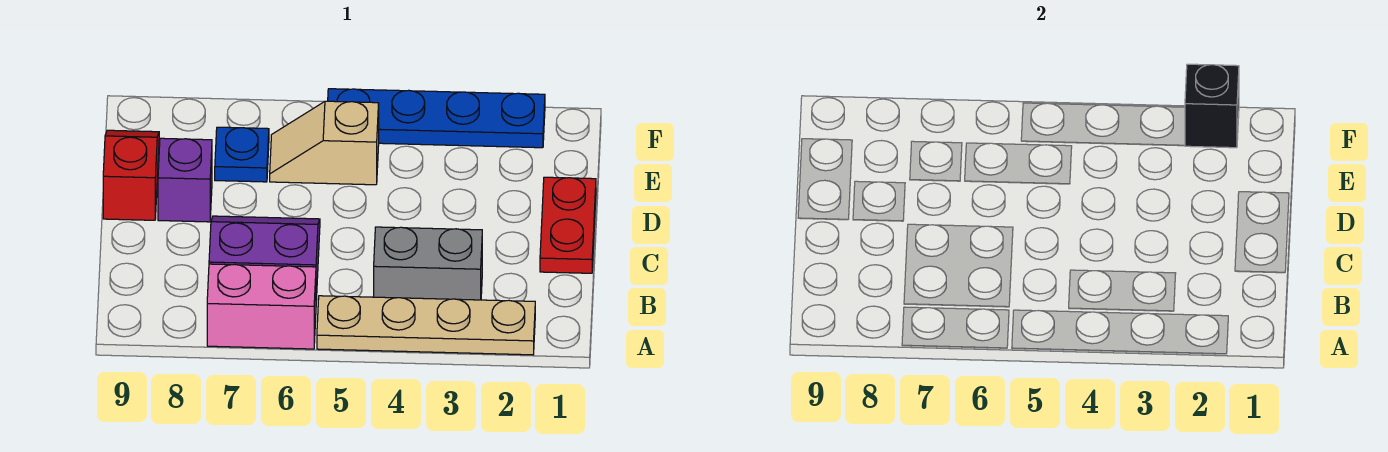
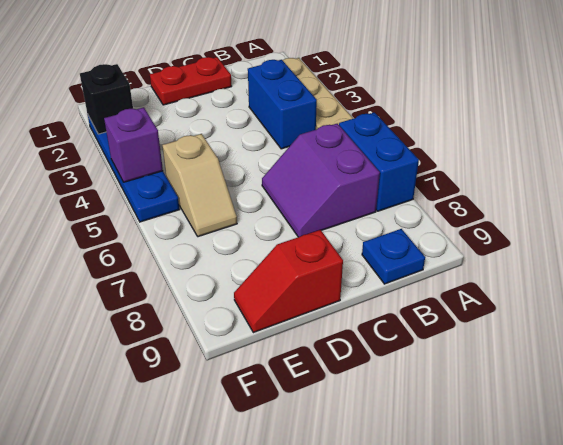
pink 1x2 brick [207,264,316,349] -> blue 1x2 brick [339,112,419,211]
grey 1x2 brick [374,227,482,300] -> blue 1x2 brick [248,60,317,149]
purple 1x1 brick [158,138,212,222] -> purple 1x1 brick moved to [104,107,163,182]
blue 1x1 plate [215,127,269,182] -> blue 1x1 plate moved to [362,229,425,284]

